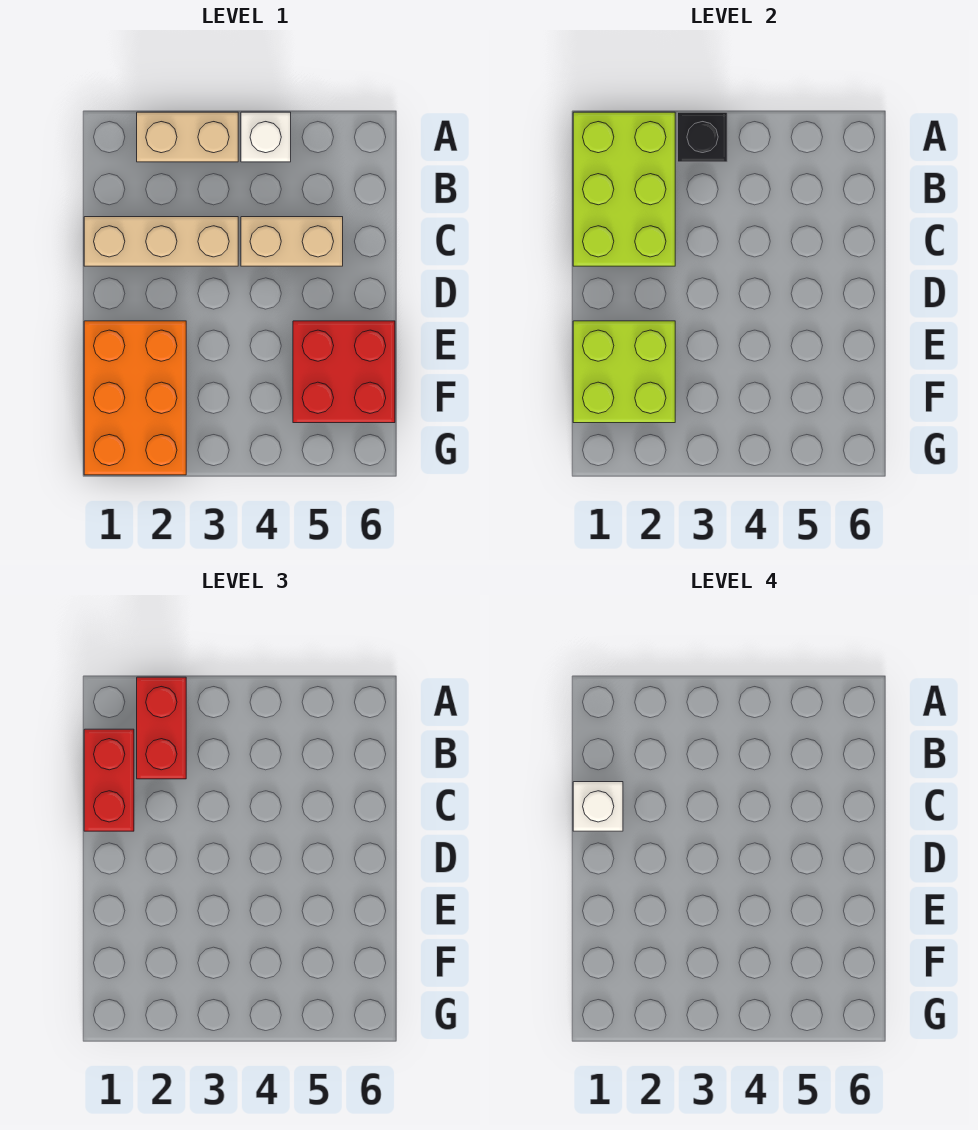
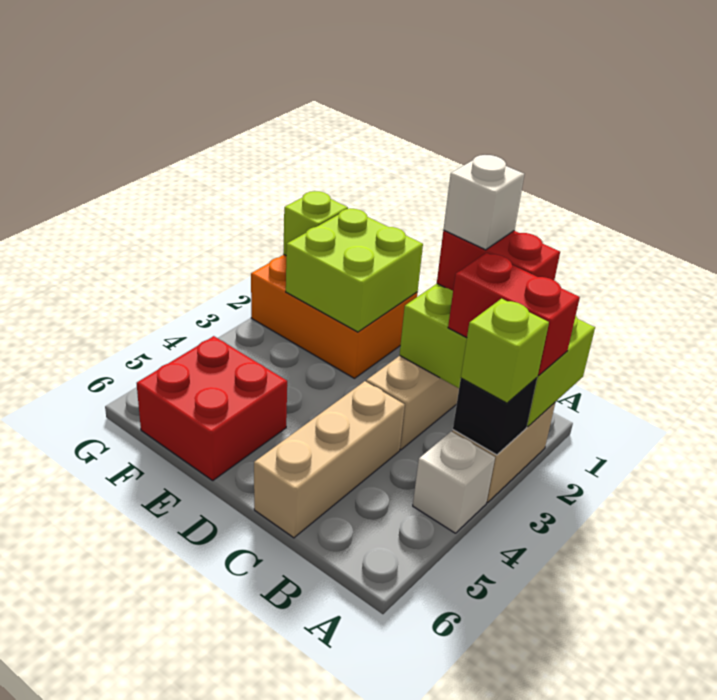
none -> lime 1x1 brick [461,299,549,403]
tan 1x2 brick [241,217,343,266] -> tan 1x3 brick [254,381,405,538]
none -> lime 1x1 brick [283,191,348,255]

